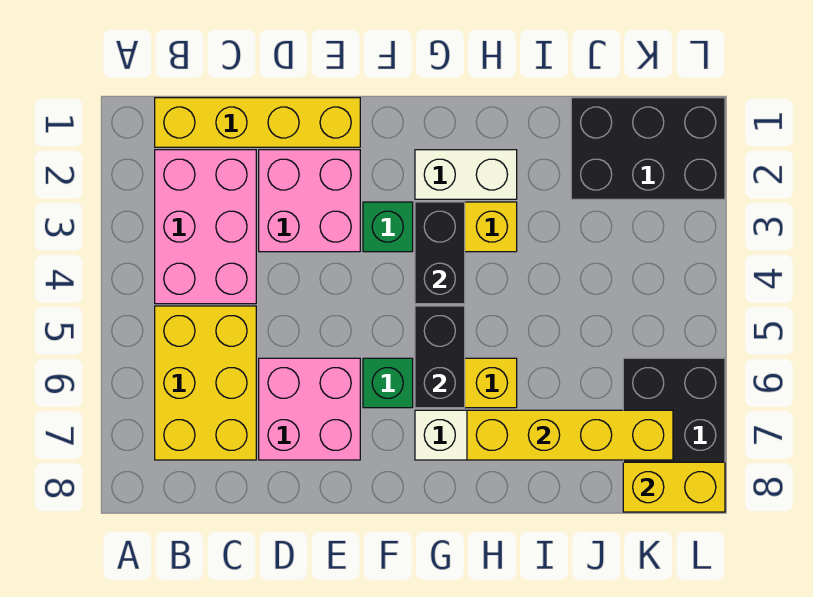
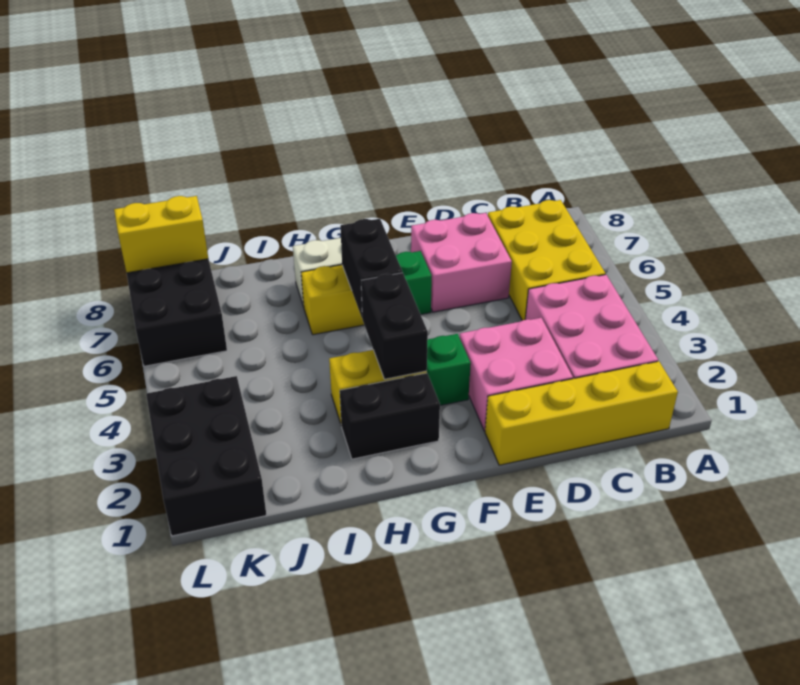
white 1x2 brick [415,150,517,199] -> black 1x2 brick [340,373,440,459]
yellow 1x4 brick [467,410,673,460] -> none
black 2x3 brick [571,98,725,199] -> black 2x3 brick turned to [146,376,266,536]

